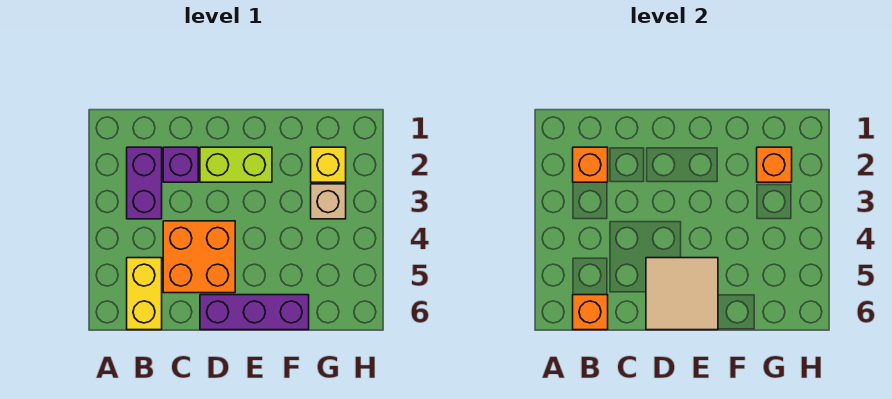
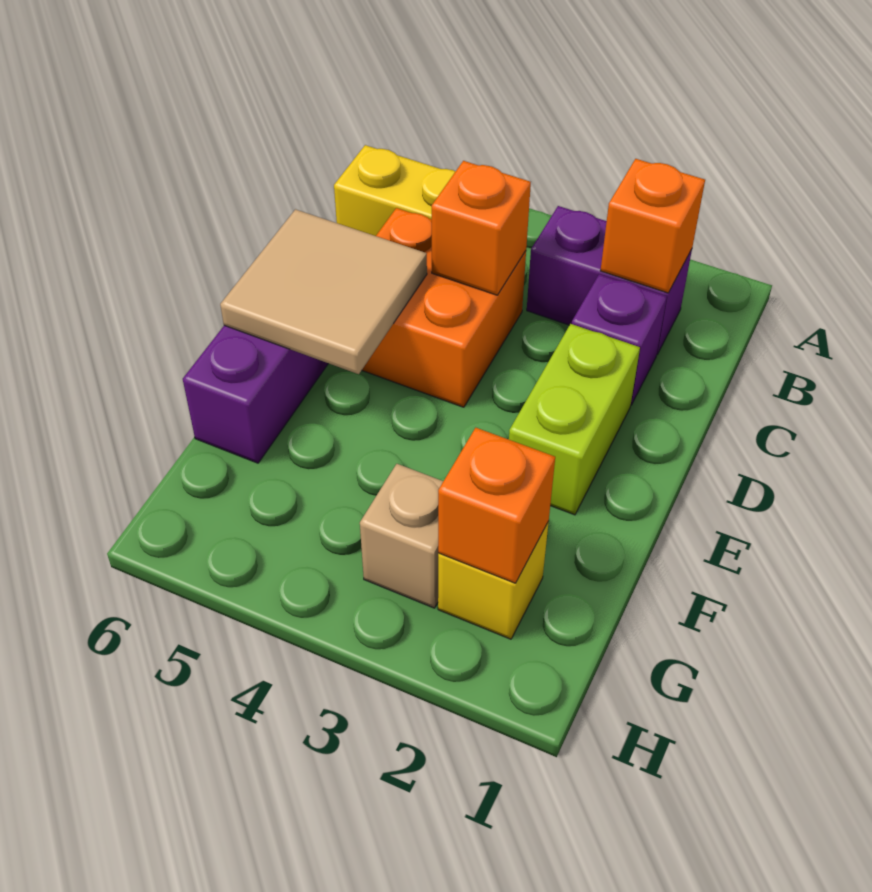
orange 1x1 brick [573,295,608,330] -> orange 1x1 brick moved to [432,161,531,295]

